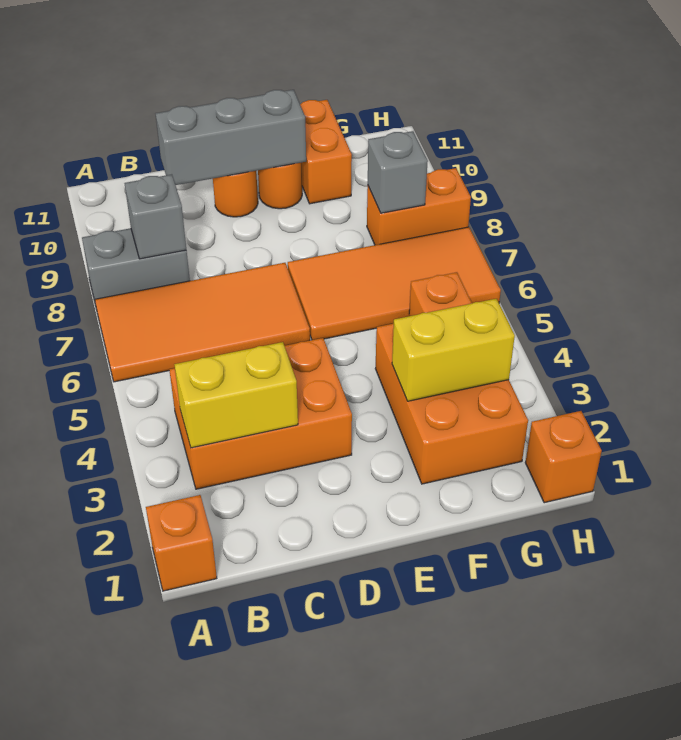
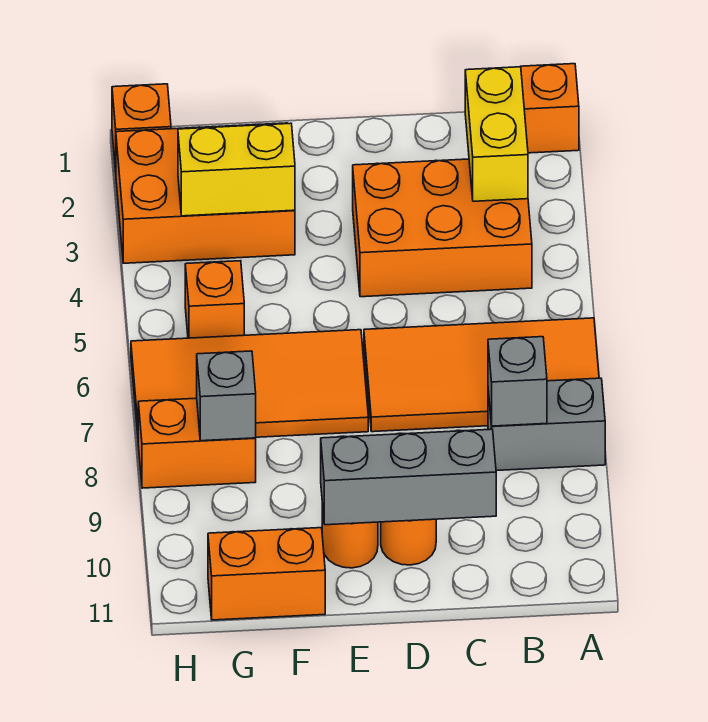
yellow 1x2 brick [174,342,298,448] -> yellow 1x2 brick turned to [465,67,528,201]
orange 2x3 brick [375,323,528,484] -> orange 2x3 brick turned to [116,123,295,263]
orange 1x2 brick [300,100,352,204] -> orange 1x2 brick turned to [208,528,325,620]

